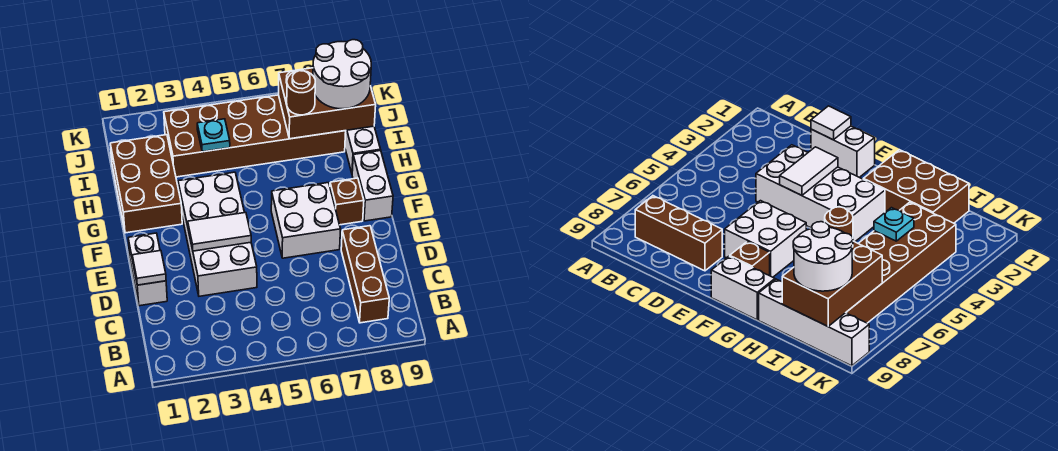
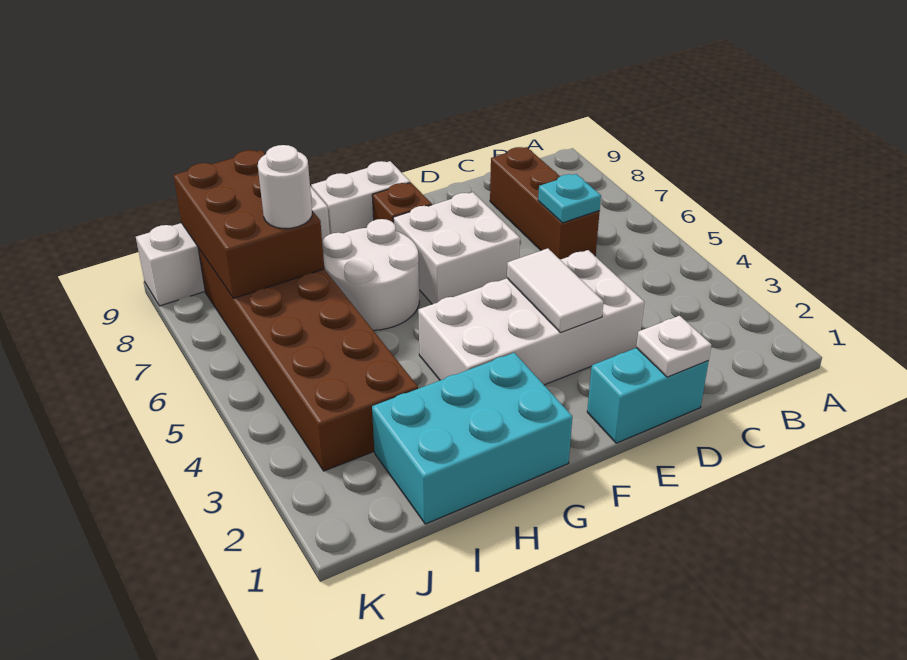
brown 1x3 brick [341,226,389,323] -> brown 1x3 brick turned to [490,147,600,260]
white 1x2 brick [128,233,167,306] -> cyan 1x2 brick [587,348,709,443]
white 1x1 tile [132,251,166,285] -> white 1x1 plate [636,316,711,377]
brown 2x3 brick [110,135,182,233] -> cyan 2x3 brick [372,353,572,524]
cyan 1x1 plate [197,119,230,152] -> cyan 1x1 plate moved to [538,174,601,223]
brown 1x1 round brick [287,71,315,115] -> white 1x1 round brick [258,145,312,228]
white 2x2 round brick [313,40,371,109] -> white 2x2 round brick moved to [323,219,419,330]

